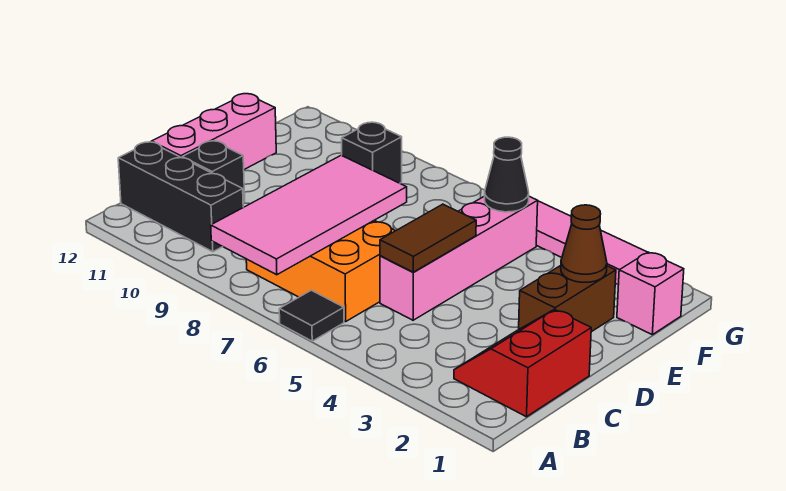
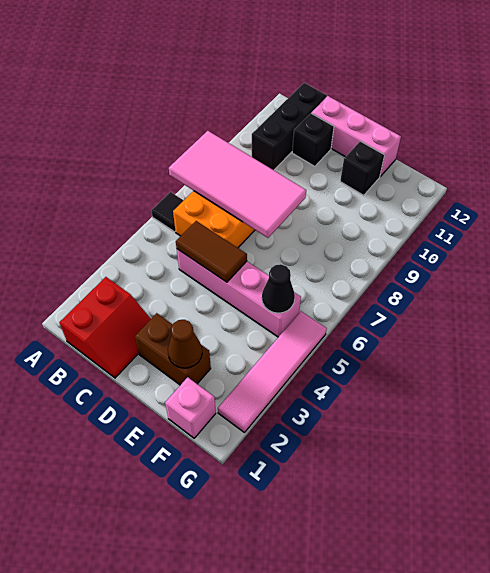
red 2x2 slope [454,309,591,417] -> red 2x2 slope turned to [59,277,151,378]
black 1x1 brick [342,122,402,183] -> black 1x1 brick moved to [340,141,384,195]

